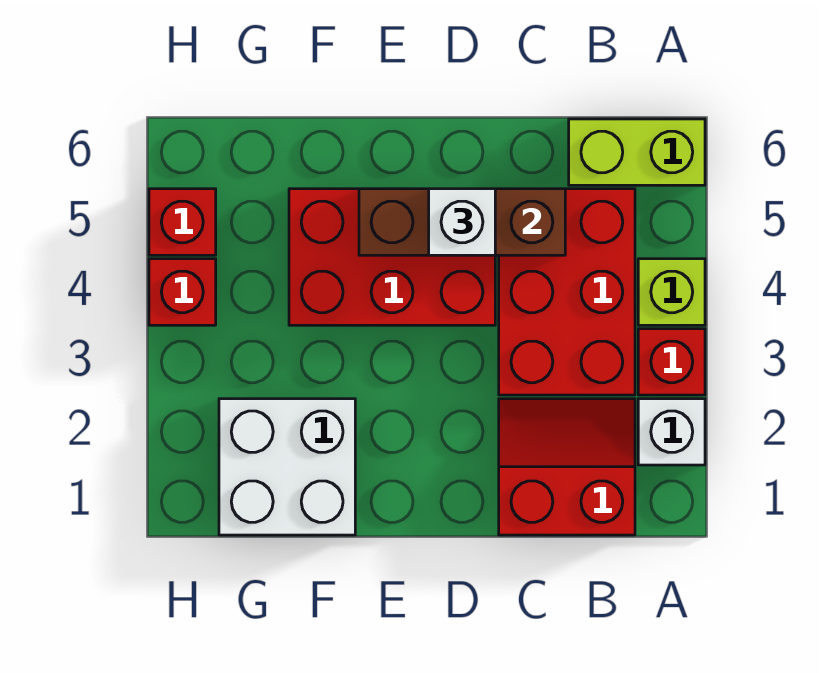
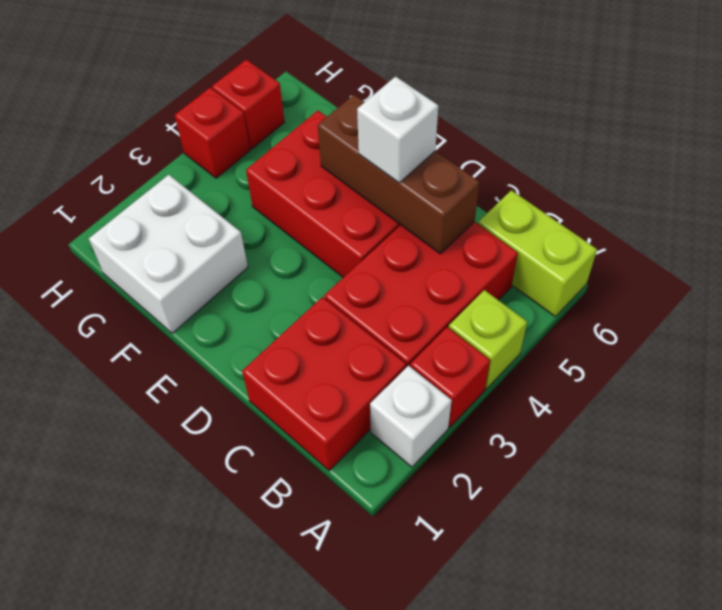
red 2x2 slope [499,399,635,535] -> red 2x2 brick [242,297,406,471]

